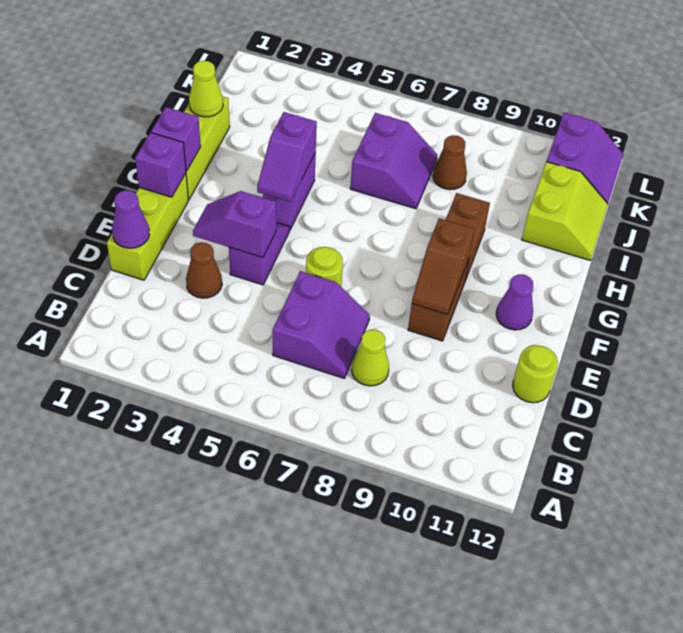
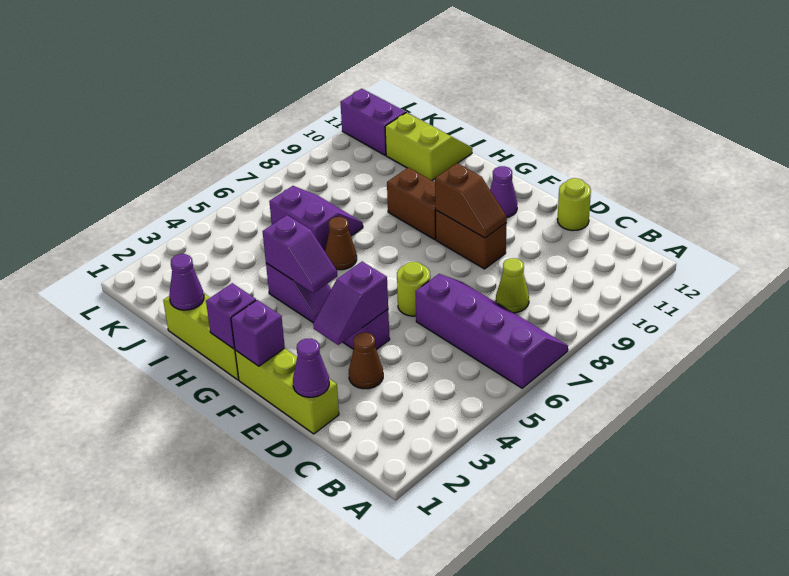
purple 2x2 slope [273,271,370,378] -> purple 2x4 slope [415,274,568,388]
lime 1x1 cone [189,61,223,117] -> purple 1x1 cone [169,254,204,310]
brown 1x1 cone [433,135,467,190] -> brown 1x1 cone moved to [325,217,357,270]

